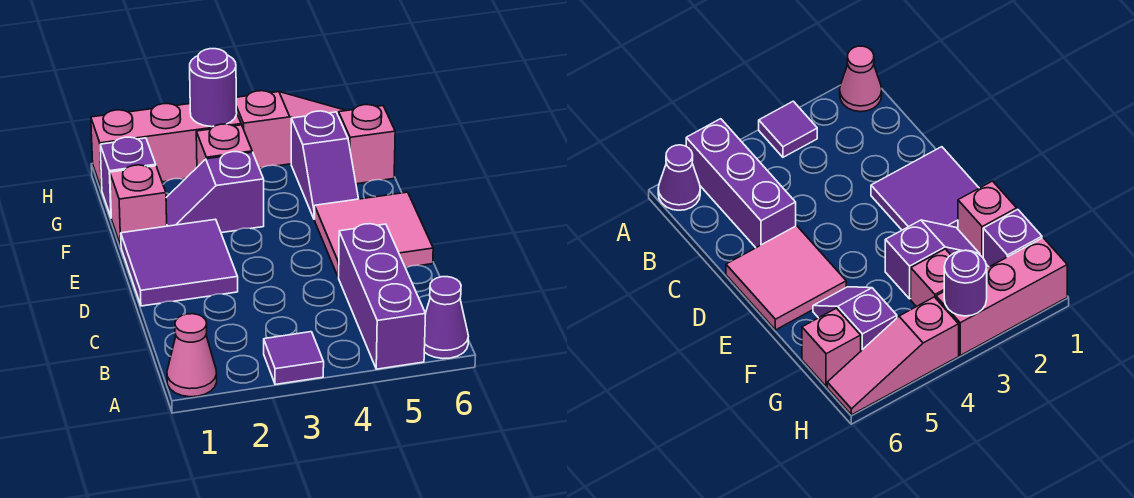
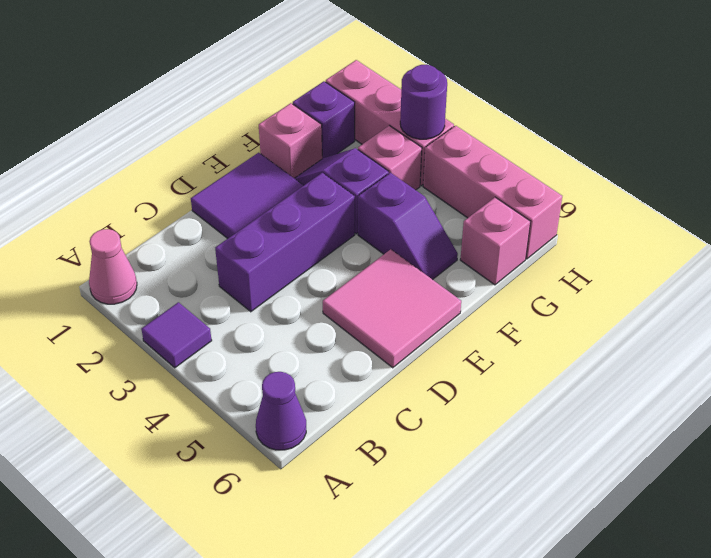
purple 1x3 brick [339,224,426,369] -> purple 1x3 brick moved to [215,173,355,312]
purple 1x2 slope [291,111,358,219] -> purple 1x2 slope turned to [358,173,458,280]
pink 1x3 slope [236,91,346,168] -> pink 1x3 brick [423,126,562,259]

